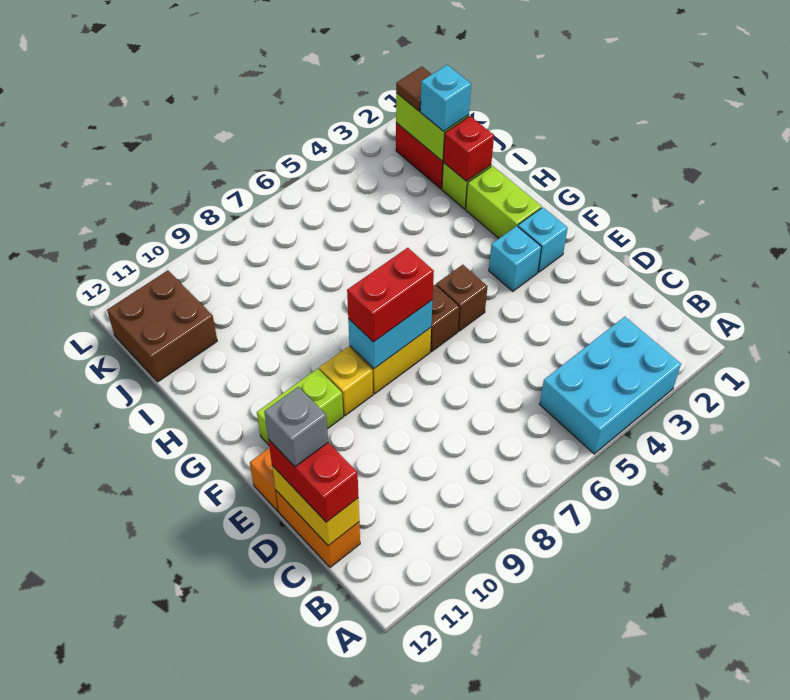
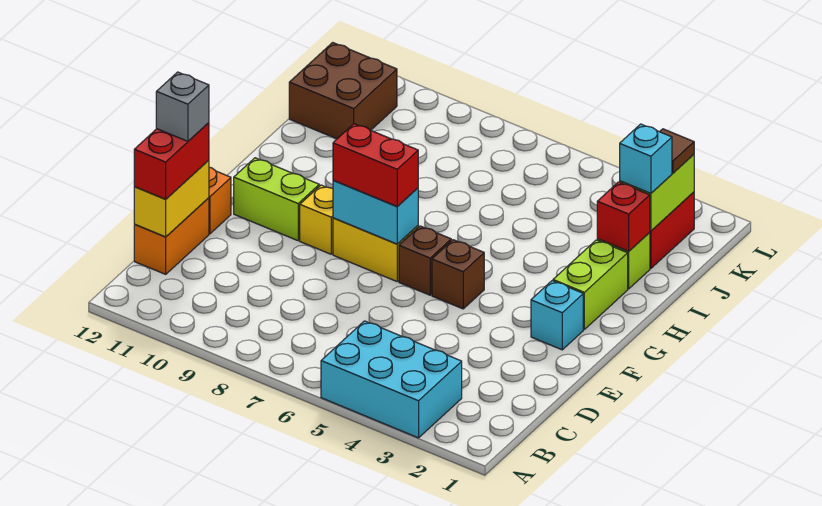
cyan 1x1 brick [489,226,541,291] -> none

